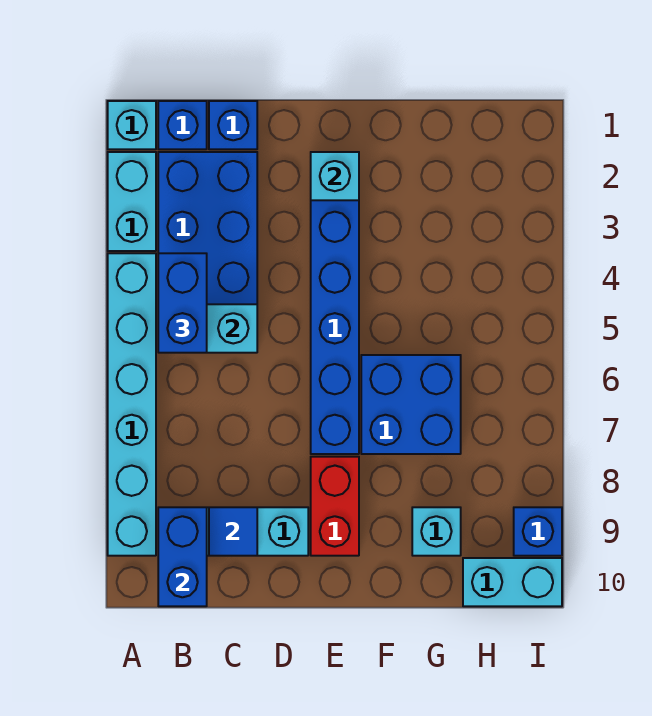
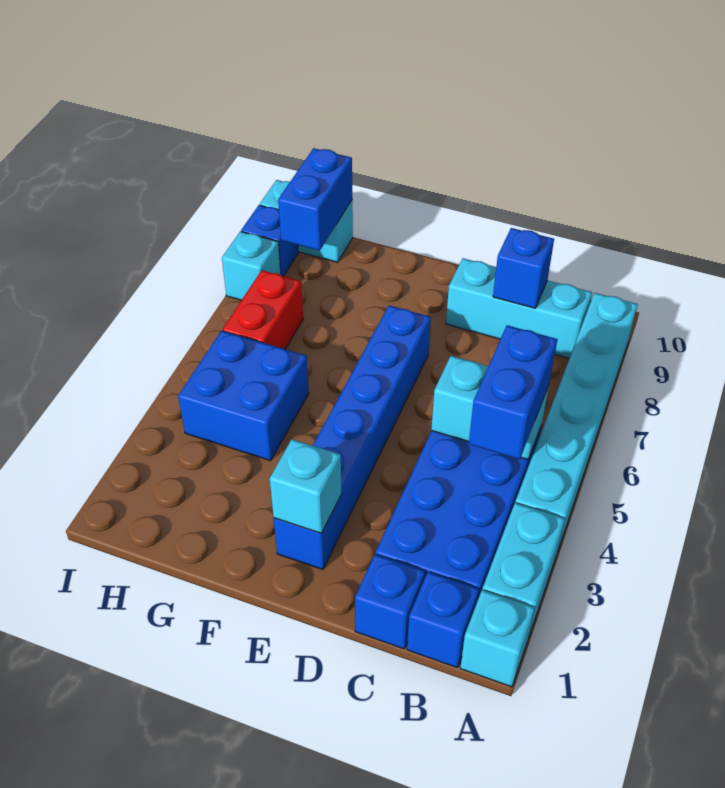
blue 1x2 brick [158,507,207,606] -> blue 1x2 brick moved to [278,148,352,251]
blue 1x1 tile [209,507,257,556] -> blue 1x1 brick [493,228,554,308]
red 1x2 brick [311,457,359,556] -> red 1x2 brick moved to [223,270,303,349]
blue 2x2 brick [361,355,461,454] -> blue 2x2 brick moved to [178,331,309,461]
cyan 1x1 brick [412,507,461,556] -> cyan 1x1 brick moved to [222,231,281,300]

